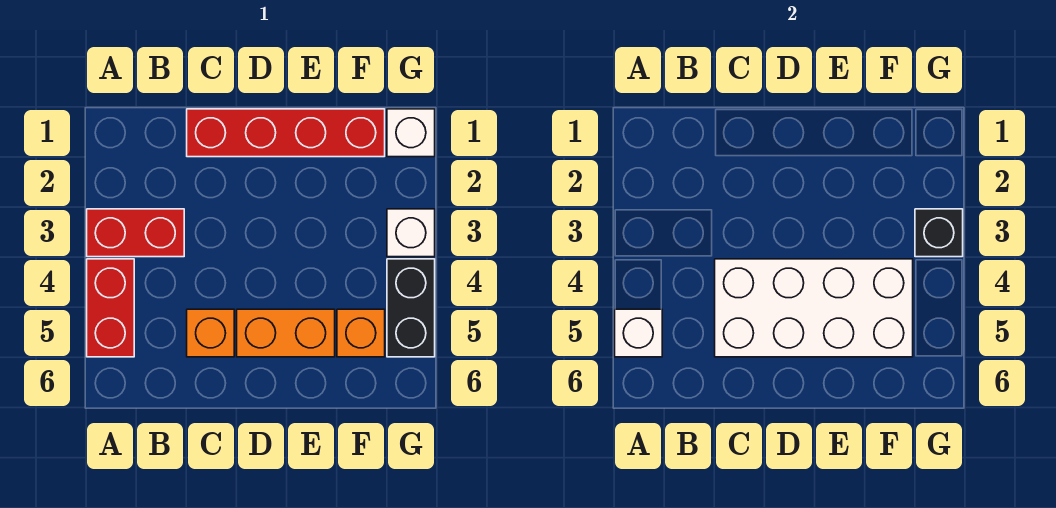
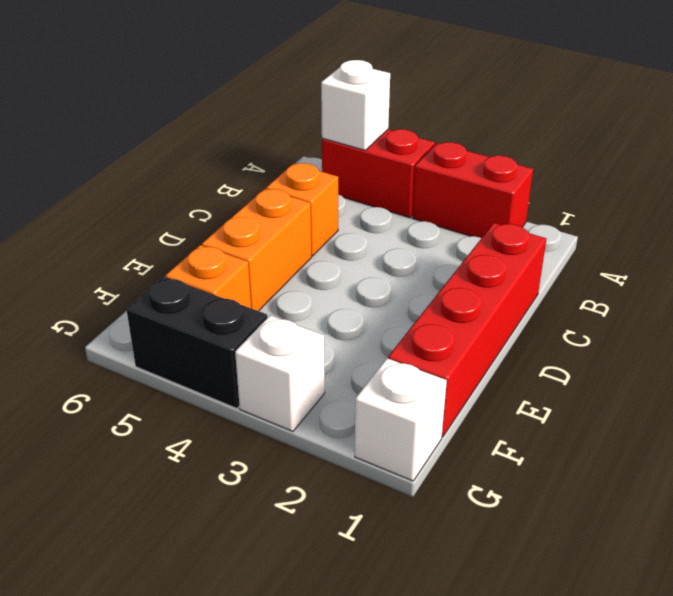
red 1x2 brick [87,209,184,257] -> red 1x2 brick turned to [413,142,533,238]
white 2x4 brick [715,259,913,357] -> none
black 1x1 brick [915,209,963,257] -> none

